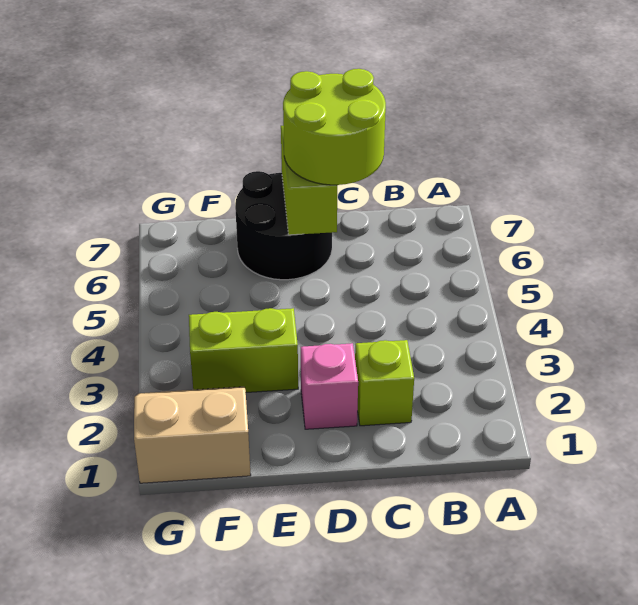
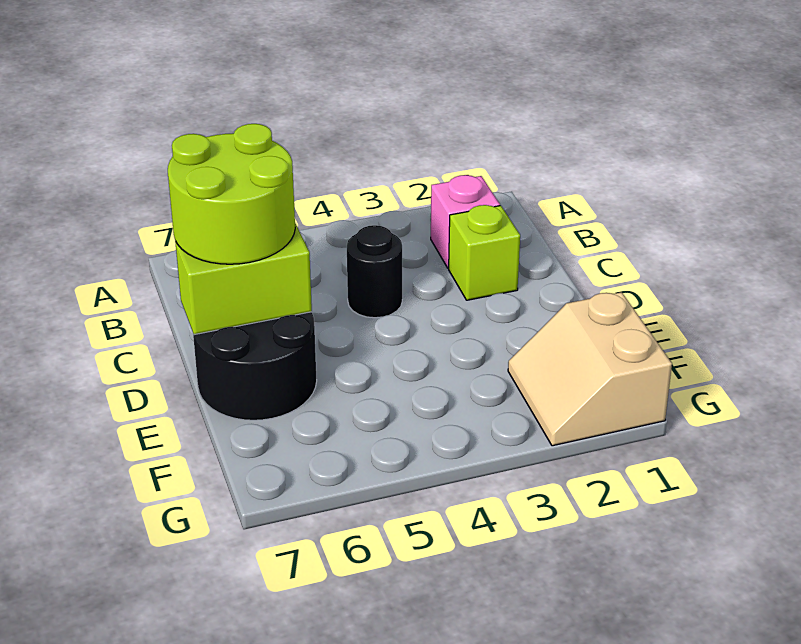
none -> black 1x1 round brick [347,225,402,318]
pink 1x1 brick [301,343,358,429] -> pink 1x1 brick moved to [431,175,500,268]
lime 1x2 brick [189,308,298,392] -> none

